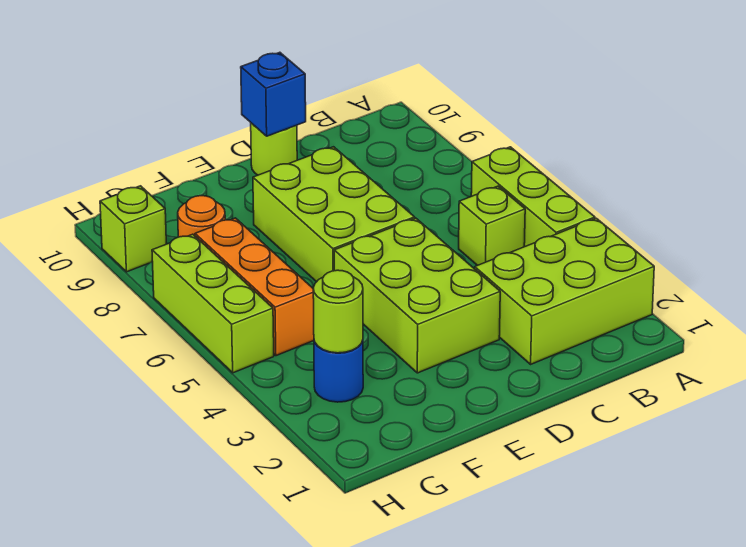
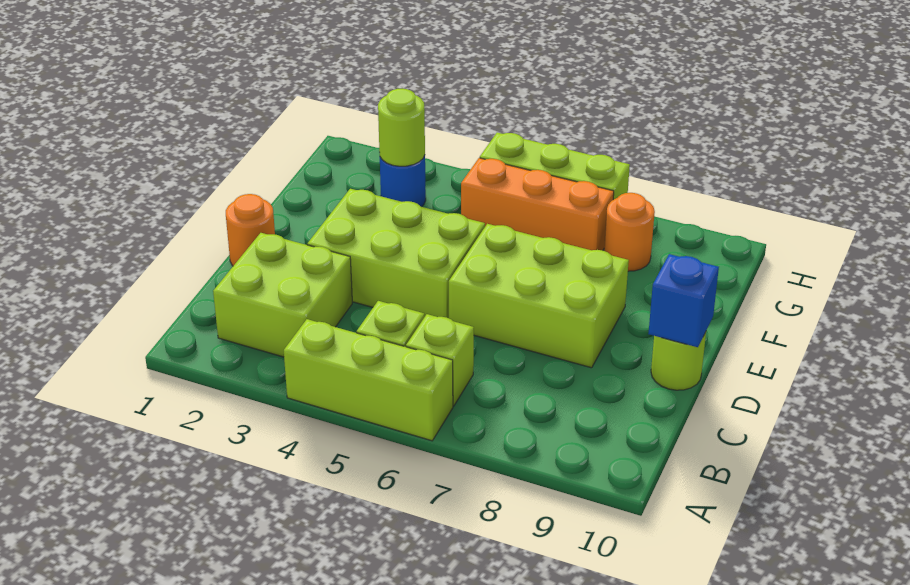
lime 2x3 brick [475,218,654,364] -> lime 2x2 brick [213,233,352,357]
none -> orange 1x1 round brick [226,194,275,266]
lime 1x1 brick [100,186,166,272] -> lime 1x1 brick moved to [406,314,474,406]

